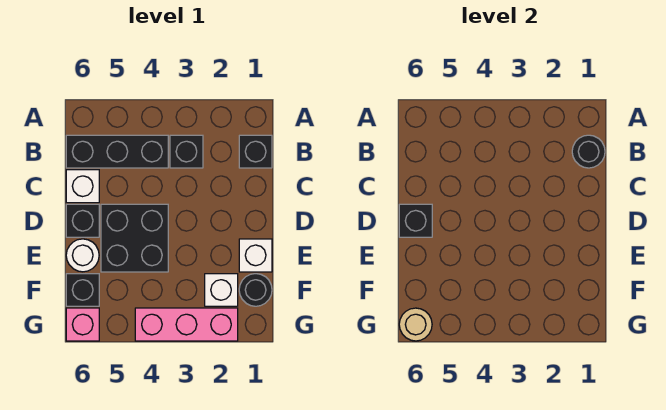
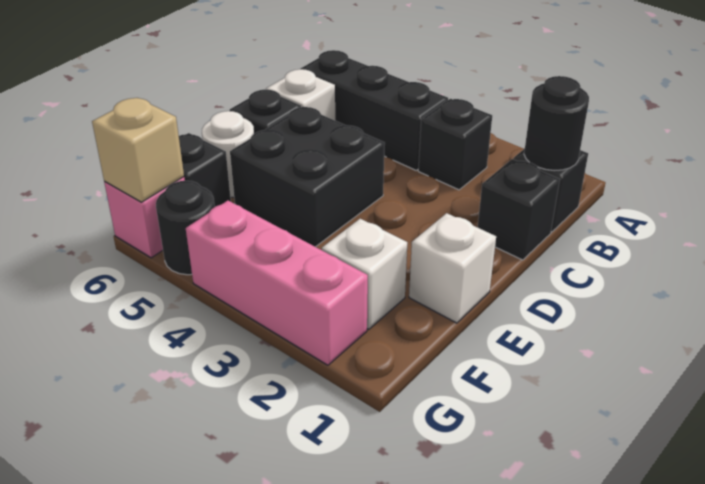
black 1x1 brick [399,204,432,237] -> black 1x1 brick moved to [478,159,560,260]
black 1x1 round brick [239,274,272,306] -> black 1x1 round brick moved to [156,181,215,275]
tan 1x1 round brick [399,308,432,341] -> tan 1x1 brick [92,98,184,202]

